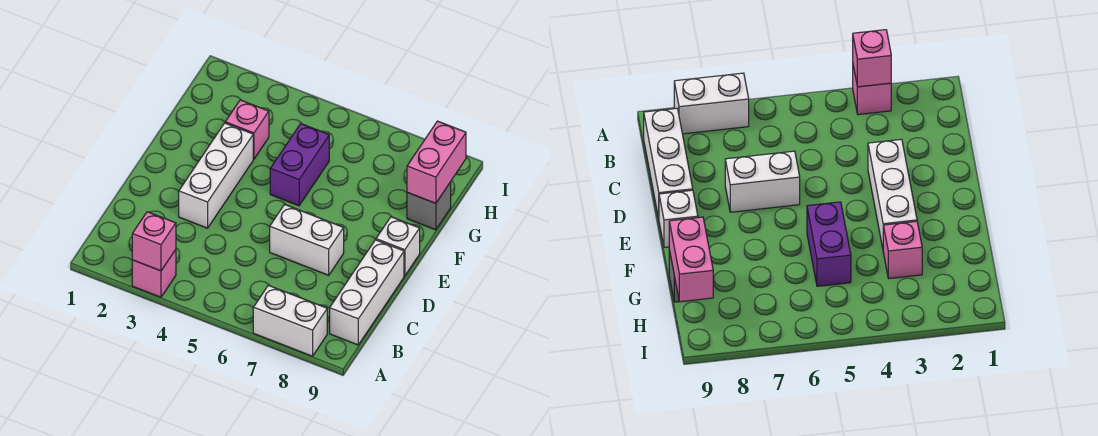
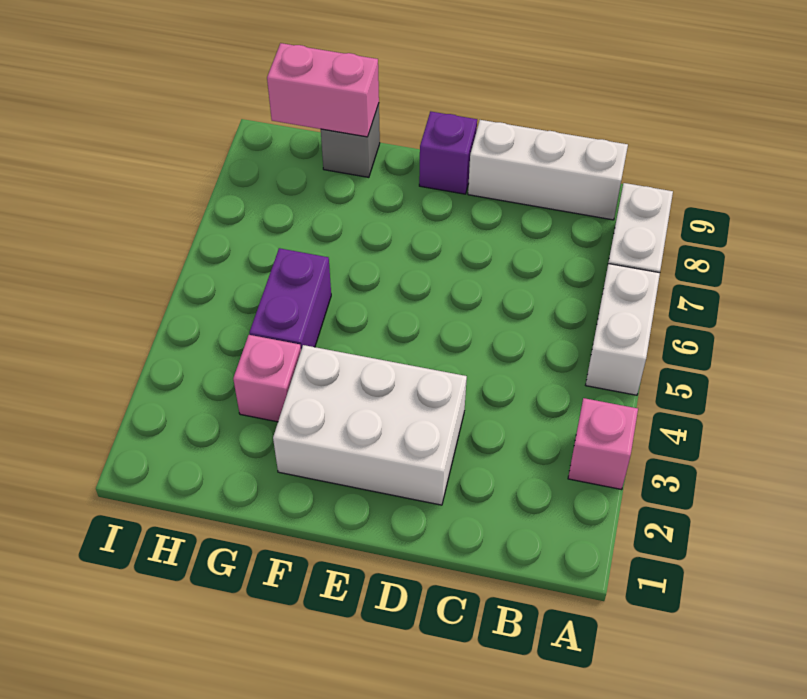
pink 1x1 brick [132,212,176,271] -> none
white 1x3 brick [179,123,253,228] -> white 2x3 brick [273,345,467,505]
white 1x2 brick [270,205,344,275] -> white 1x2 brick moved to [586,264,660,395]
white 1x1 brick [376,217,420,276] -> purple 1x1 brick [419,111,477,194]
purple 1x2 brick [270,124,329,206] -> purple 1x2 brick turned to [249,248,331,350]

